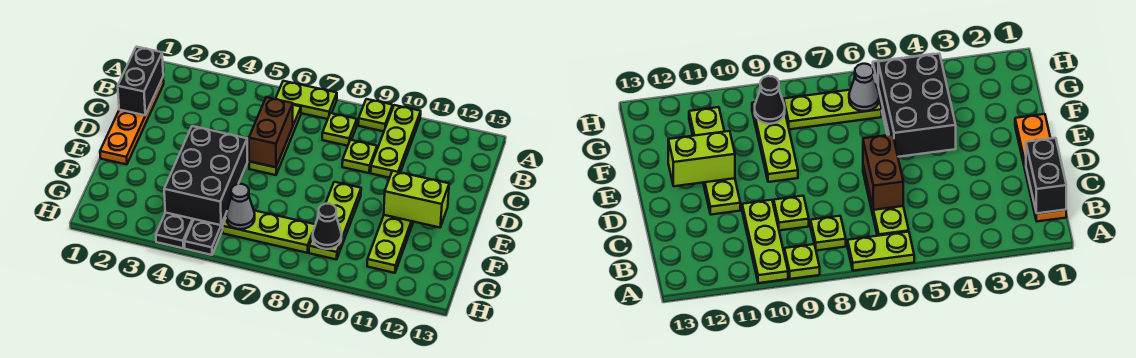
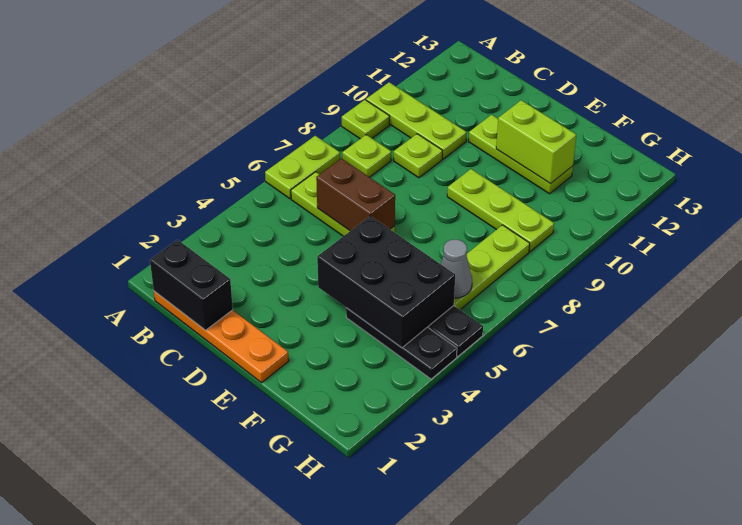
lime 1x4 plate [367,215,413,273] -> lime 1x3 plate [469,115,573,194]
lime 1x2 brick [384,171,449,227] -> lime 1x2 brick turned to [496,100,576,184]
black 1x1 cone [313,204,342,249] -> none

